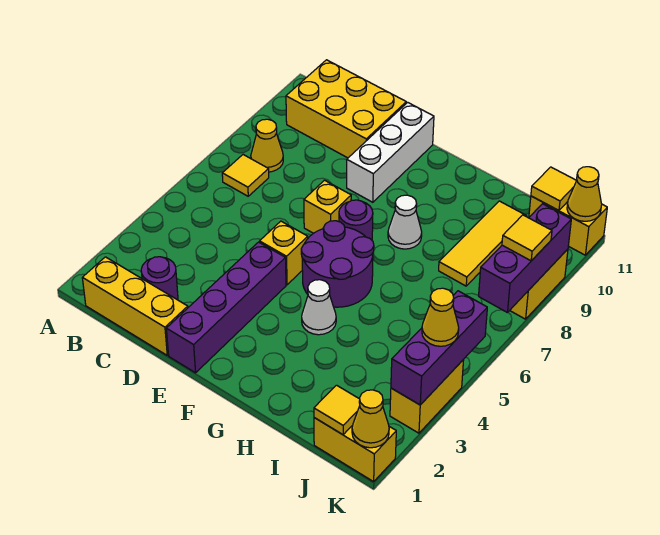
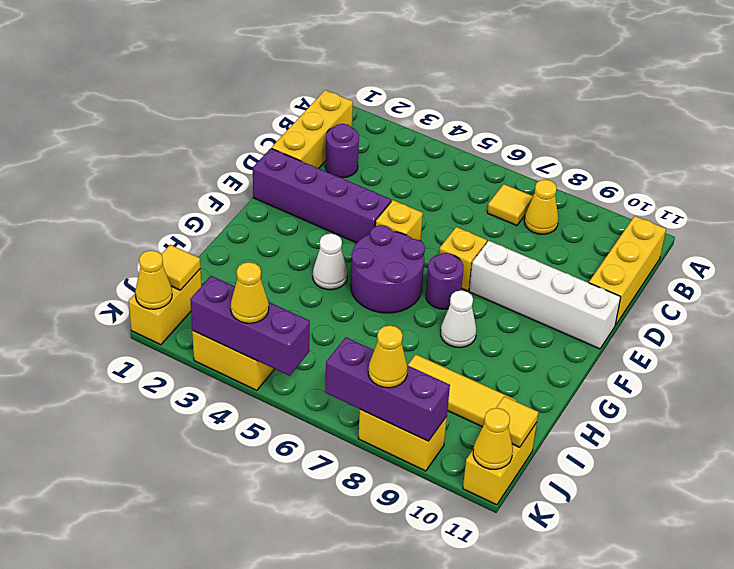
yellow 2x3 brick [286,60,406,158] -> yellow 1x3 brick [589,216,666,325]
white 1x3 brick [347,102,434,202] -> white 1x4 brick [469,241,621,349]
yellow 1x1 tile [502,215,552,261] -> yellow 1x1 cone [368,325,407,388]

